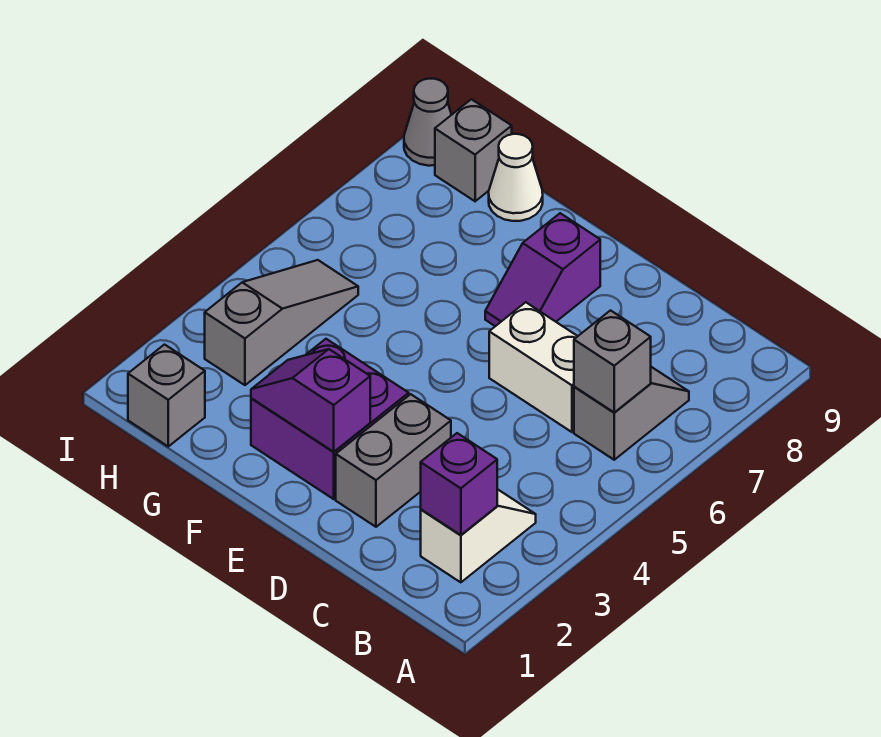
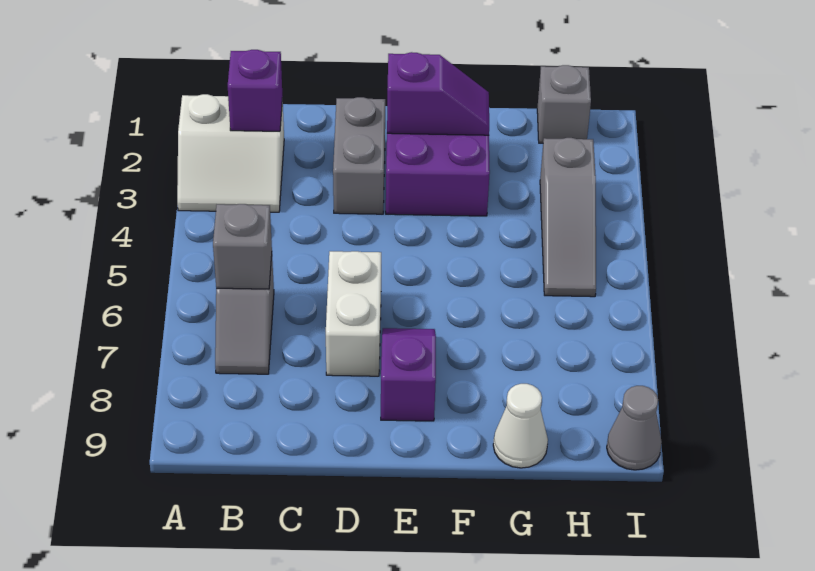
white 1x2 slope [421,489,536,582] -> white 2x2 slope [177,94,284,212]
white 1x2 brick [489,302,578,432] -> white 1x2 brick turned to [326,251,381,376]
grey 1x1 brick [435,99,512,201] -> none

